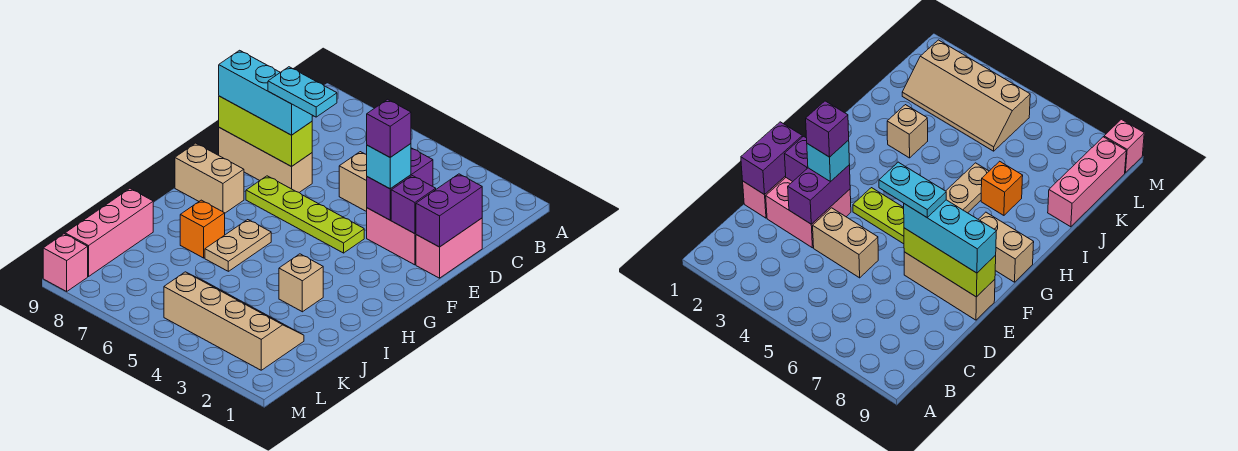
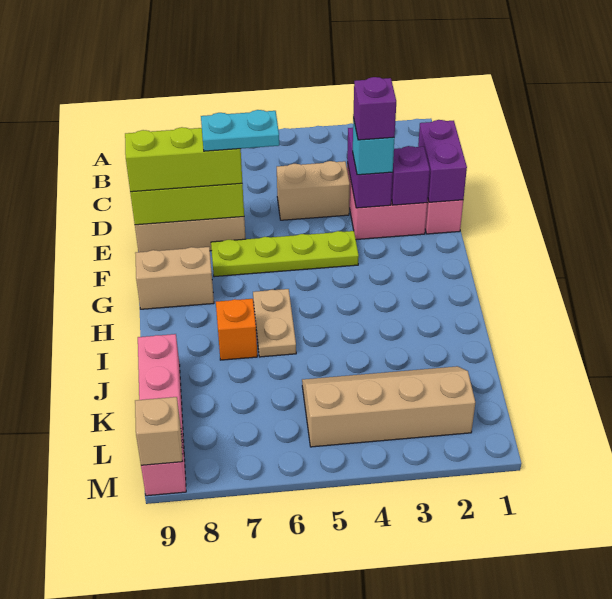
cyan 1x3 brick [219,50,312,135] -> lime 1x3 brick [125,127,242,192]
tan 1x1 brick [279,254,323,312] -> tan 1x1 brick moved to [135,397,183,465]

